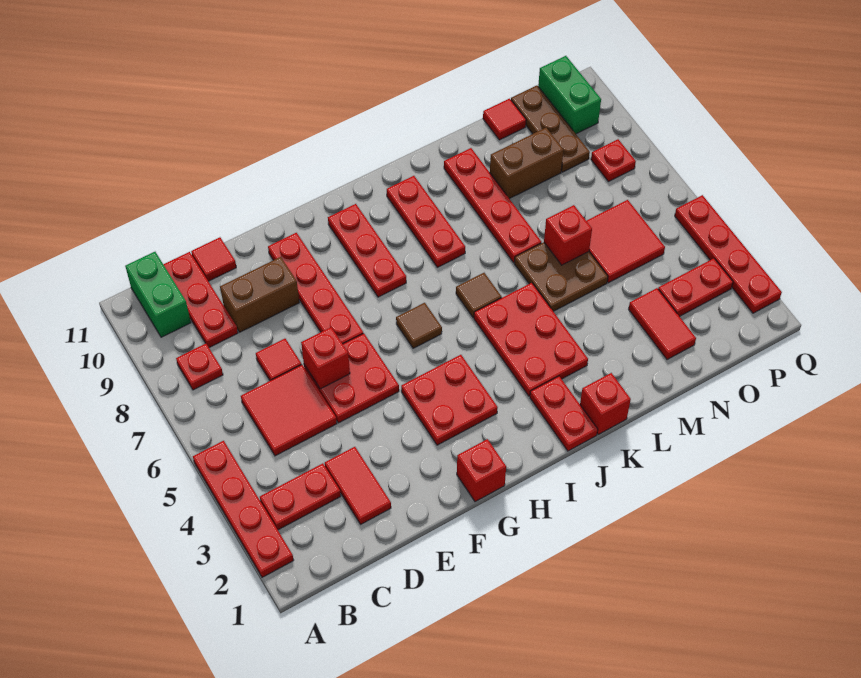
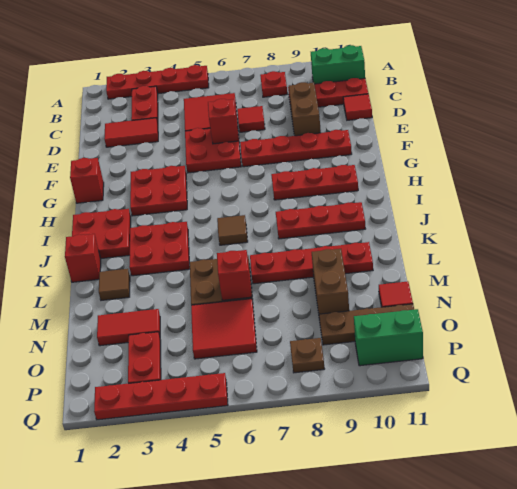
brown 1x1 tile [396,303,442,348] -> brown 1x1 tile moved to [99,269,130,300]
red 1x2 plate [530,376,598,451] -> red 2x2 plate [72,209,131,259]
red 2x3 plate [474,283,588,396] -> red 2x2 plate [129,222,190,276]
red 1x1 plate [591,139,636,182] -> brown 1x1 plate [290,338,324,373]

